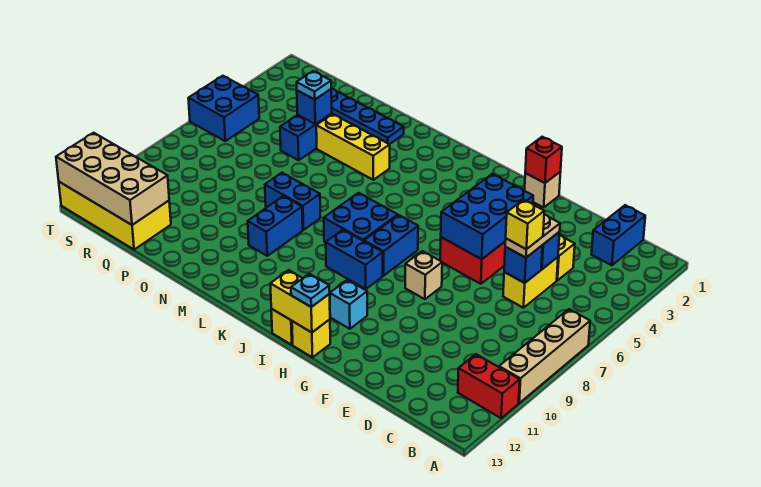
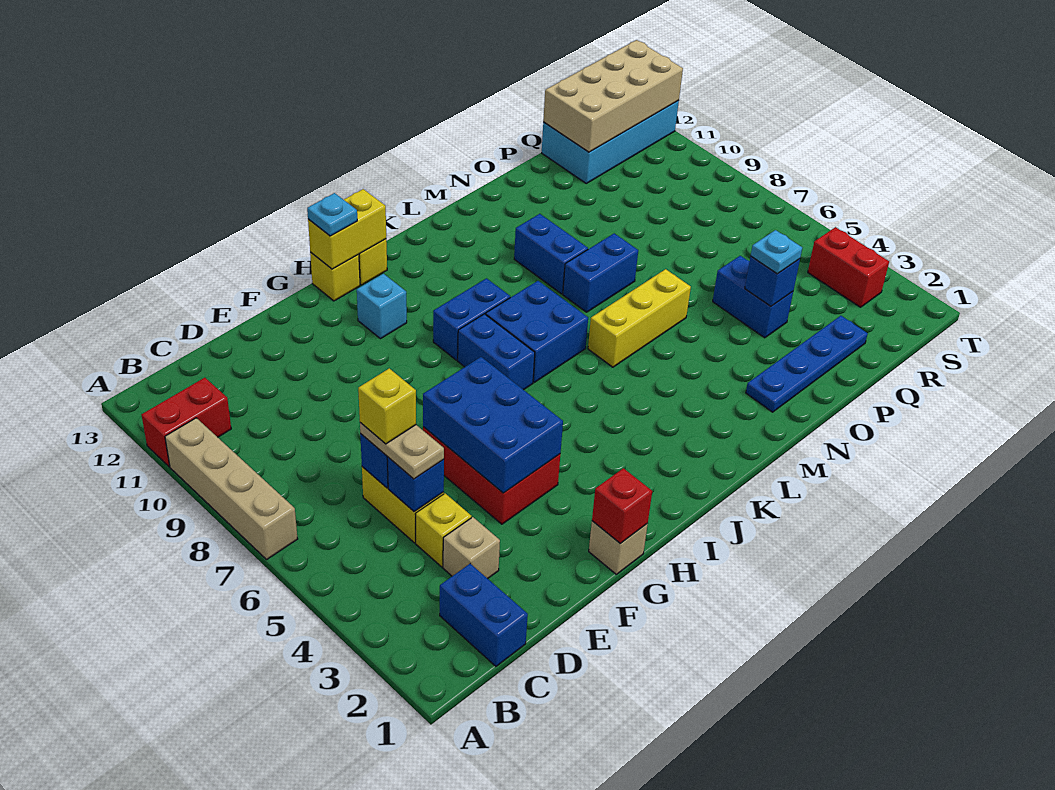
tan 1x1 brick [405,251,442,299] -> tan 1x1 brick moved to [443,517,500,579]
yellow 1x3 brick [316,114,390,180] -> yellow 1x3 brick moved to [588,269,691,367]
yellow 2x4 brick [59,182,171,250] -> cyan 2x4 brick [542,100,679,183]
none -> red 1x2 brick [808,227,889,307]
blue 2x2 brick [188,76,259,141] -> none

